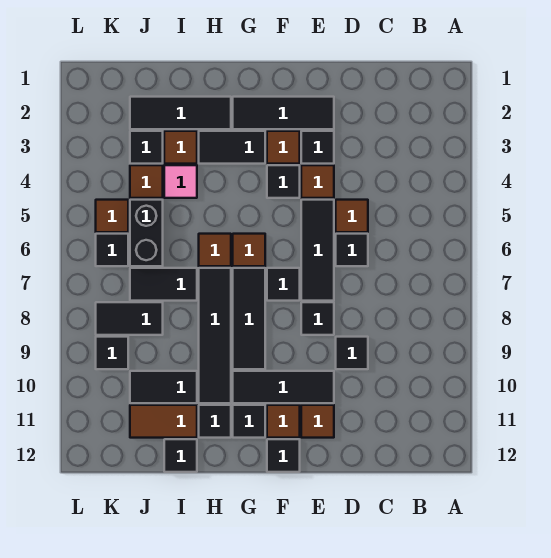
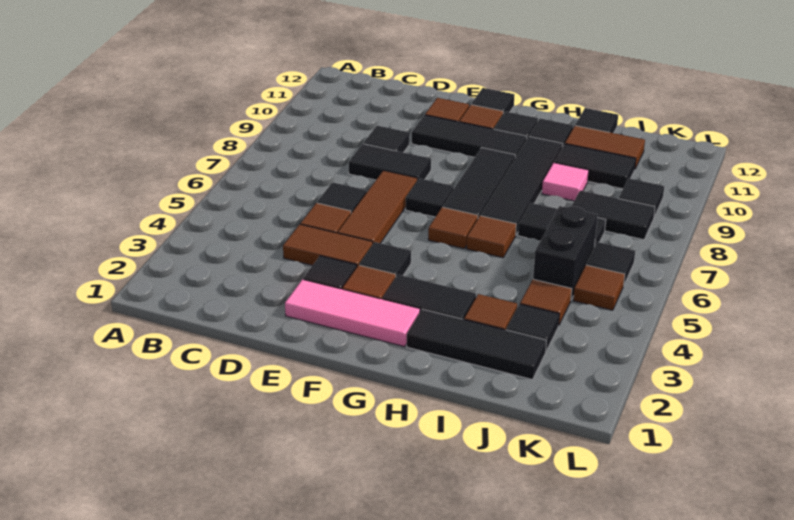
black 1x3 tile [233,97,334,129] -> pink 1x3 tile [285,279,420,347]
brown 1x1 tile [301,165,334,198] -> brown 1x2 tile [283,224,373,266]
black 1x3 tile [301,200,334,301] -> brown 1x3 tile [337,170,417,243]
black 1x1 tile [301,302,334,335] -> black 1x2 tile [349,144,431,180]
pink 1x1 tile [164,165,197,198] -> pink 1x1 tile moved to [542,163,589,201]

